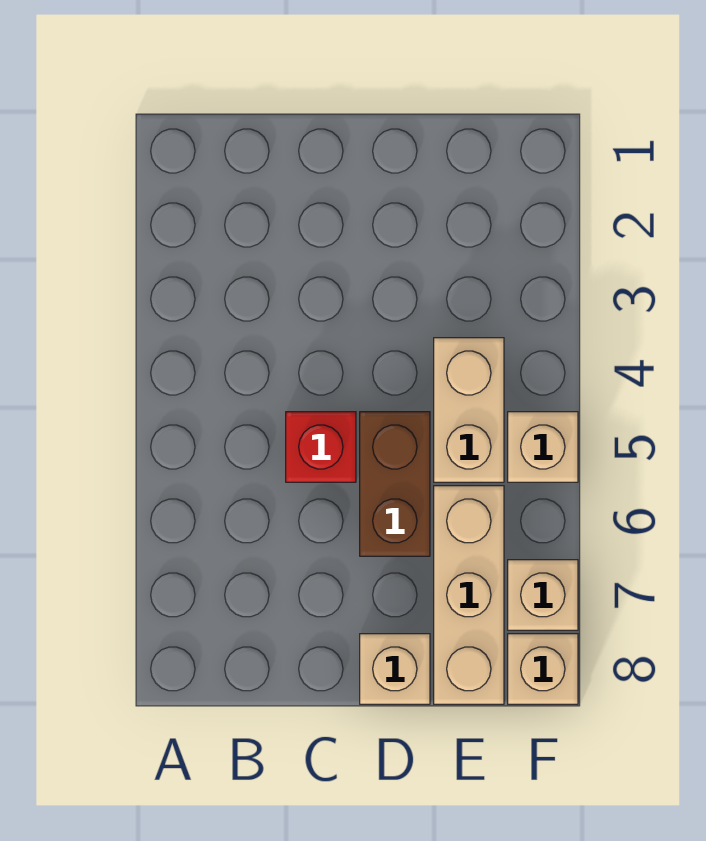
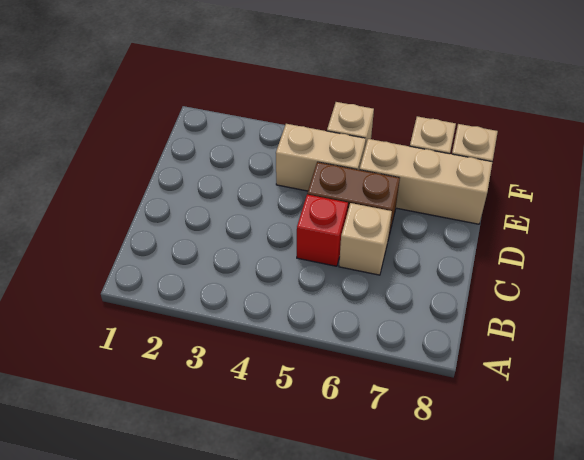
tan 1x1 brick [360,634,430,704] -> tan 1x1 brick moved to [339,203,392,275]

